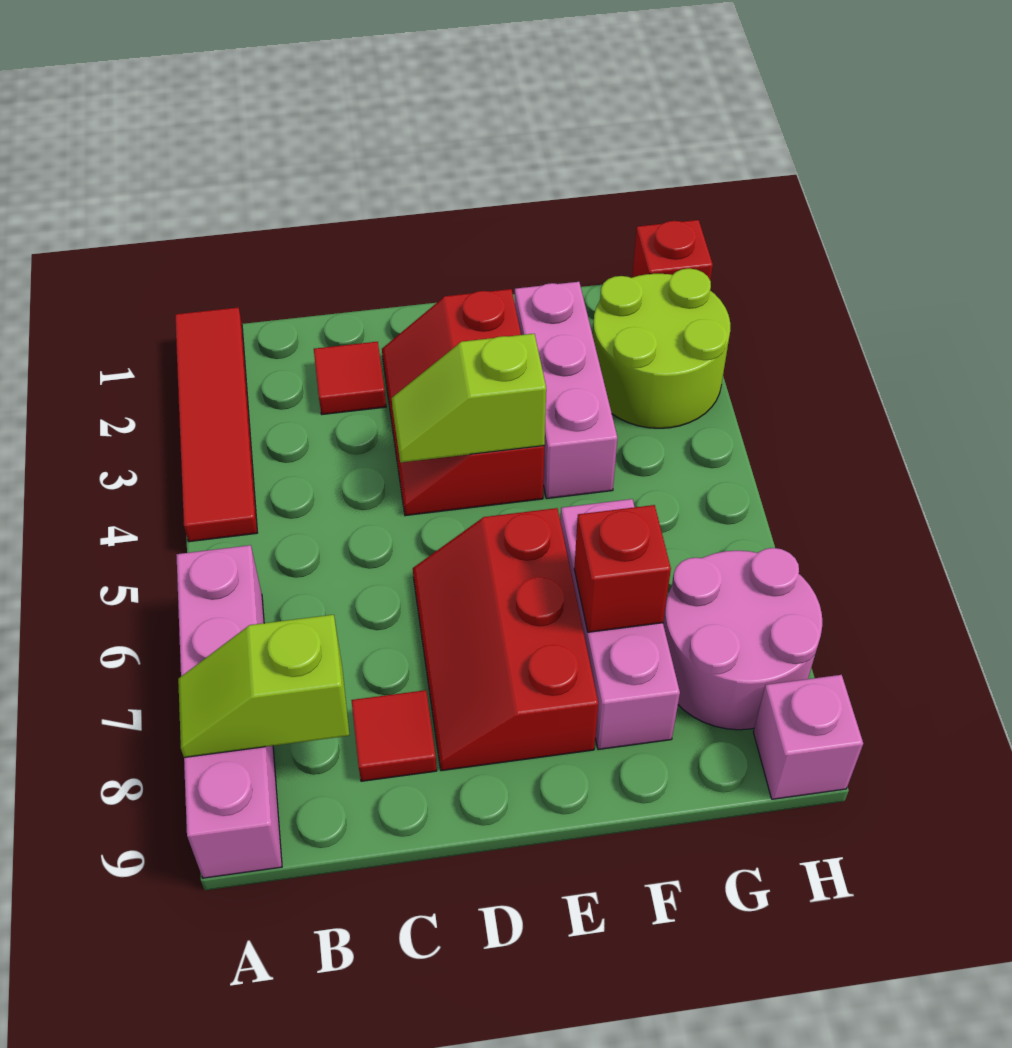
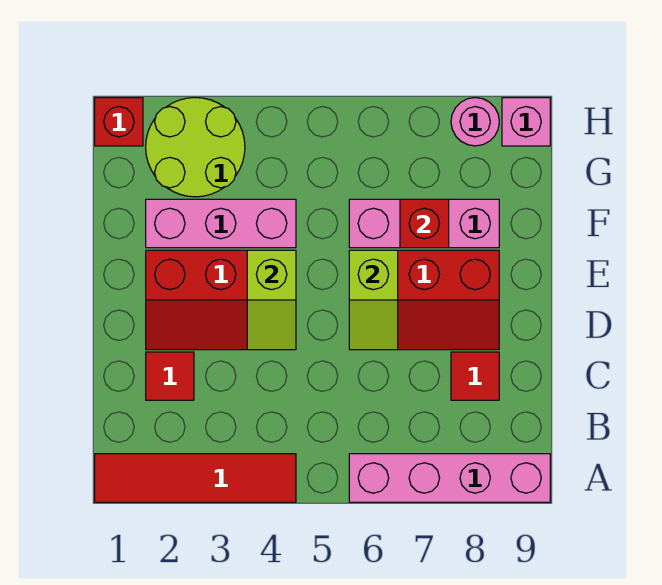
lime 1x2 slope [178,615,349,757] -> lime 1x2 slope moved to [349,250,398,350]
pink 2x2 round brick [663,548,822,730] -> pink 1x1 round brick [451,98,499,146]

